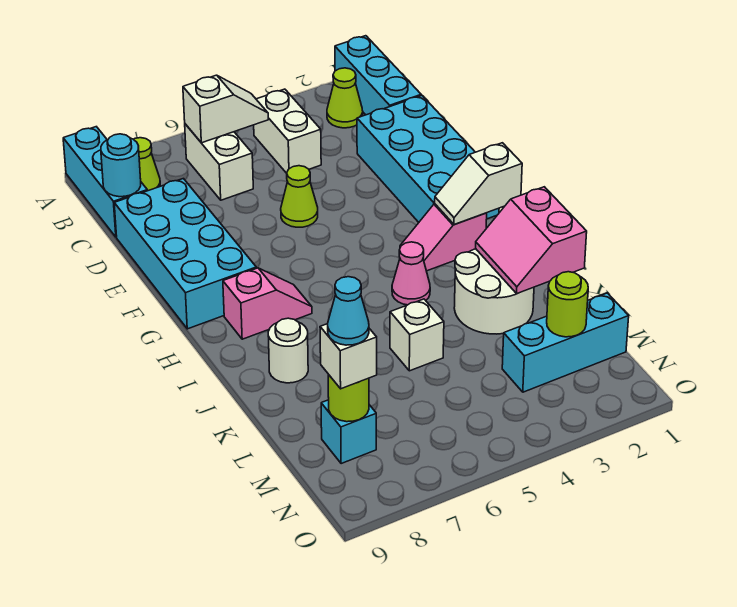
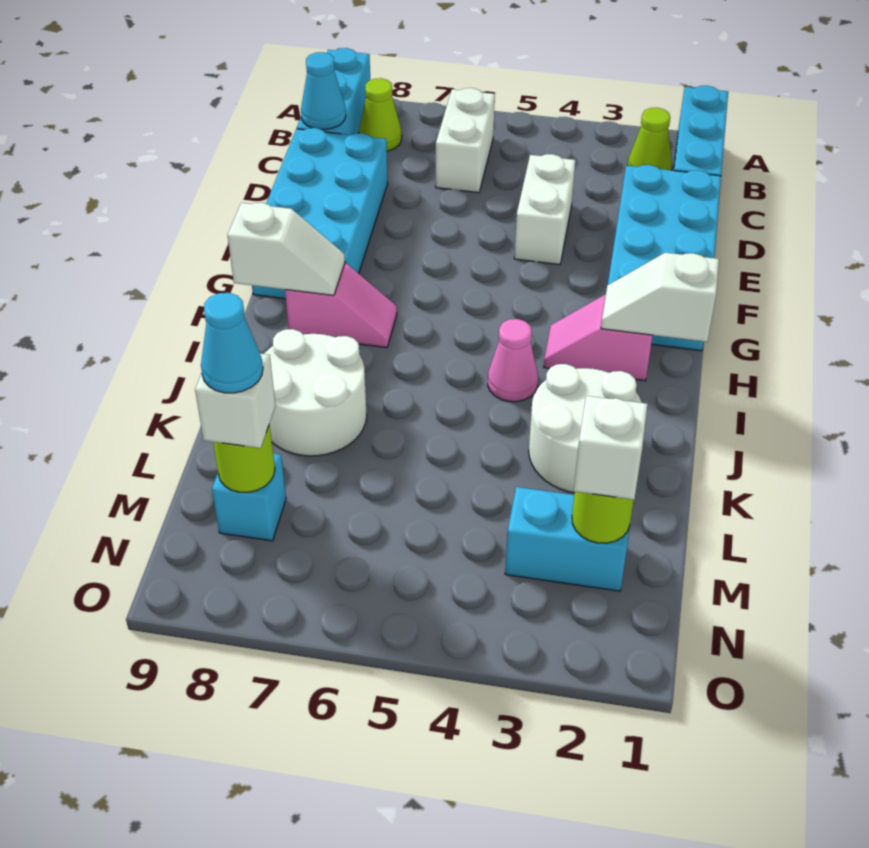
white 1x2 brick [254,89,321,173] -> white 1x2 brick moved to [514,154,575,265]
white 1x2 slope [183,75,268,143] -> white 1x2 slope moved to [227,203,345,296]
cyan 1x1 round brick [101,134,141,197] -> cyan 1x1 cone [301,52,346,130]
lime 1x1 cone [281,166,318,227] -> none
pink 2x2 slope [476,187,587,294] -> none
white 1x1 round brick [268,318,308,383] -> white 2x2 round brick [264,329,367,456]
white 1x1 brick [390,299,444,371] -> white 1x1 brick moved to [574,396,647,500]
cyan 1x3 brick [502,293,629,392] -> cyan 1x2 brick [505,487,630,591]

